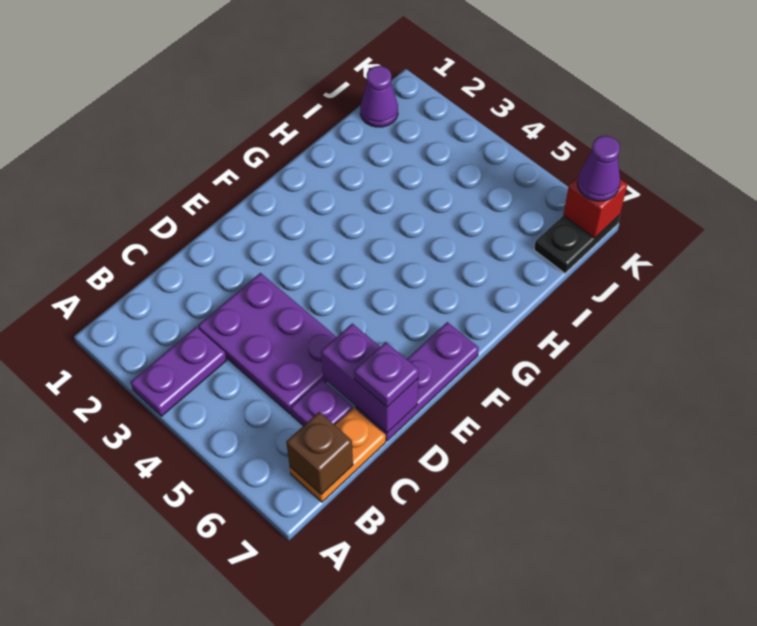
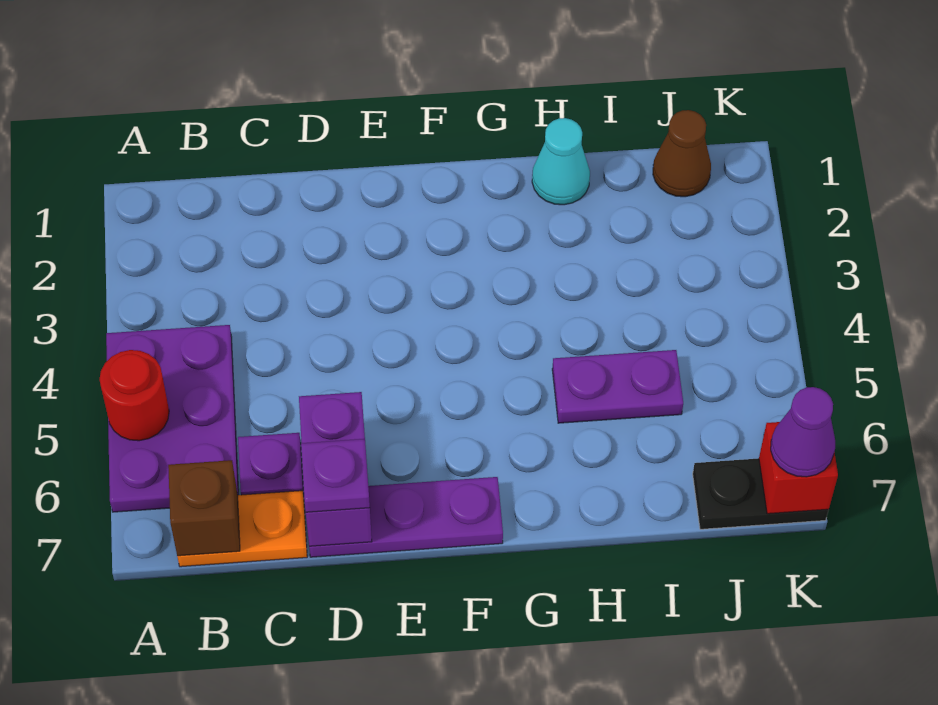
purple 1x2 plate [131,327,226,416] -> purple 1x2 plate moved to [552,350,683,423]
none -> red 1x1 round brick [100,350,169,441]
purple 2x3 plate [198,273,336,414] -> purple 2x3 plate moved to [106,325,239,512]
none -> cyan 1x1 cone [532,118,590,205]
purple 1x1 cone [360,66,398,127] -> brown 1x1 cone [653,110,711,197]

